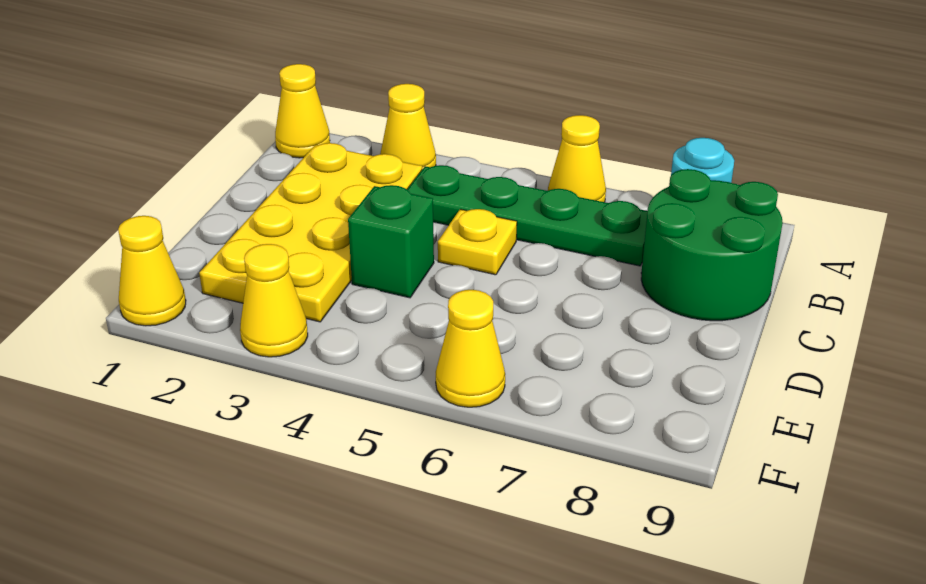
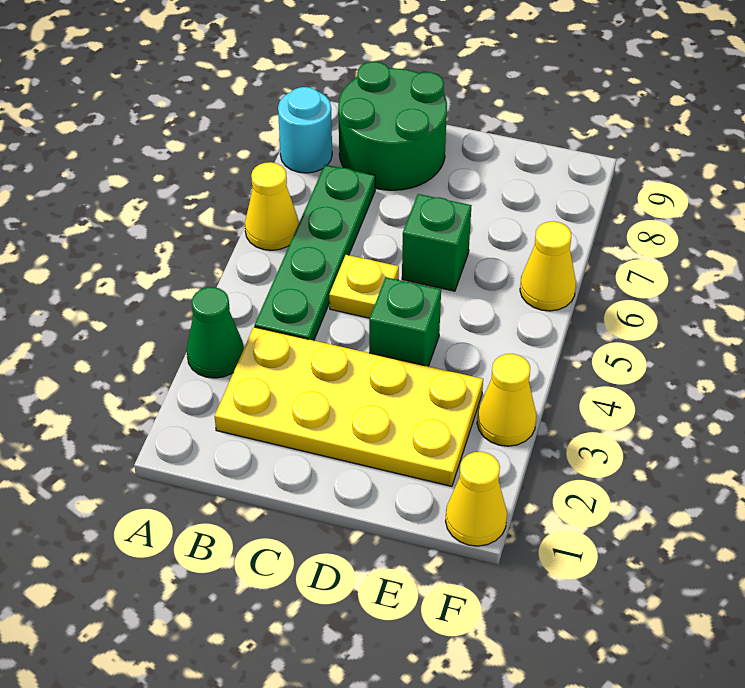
yellow 1x1 cone [275,64,330,158] -> none
yellow 1x1 cone [380,84,436,169] -> green 1x1 cone [187,287,244,378]
none -> green 1x1 brick [402,194,472,291]

